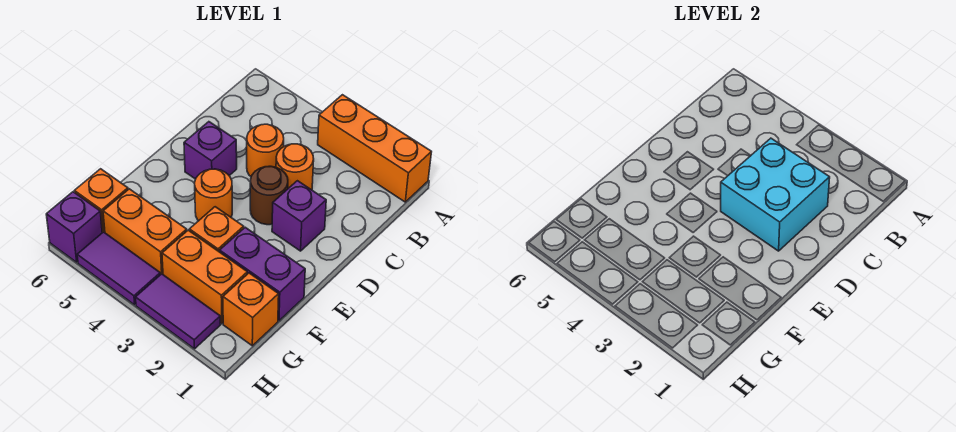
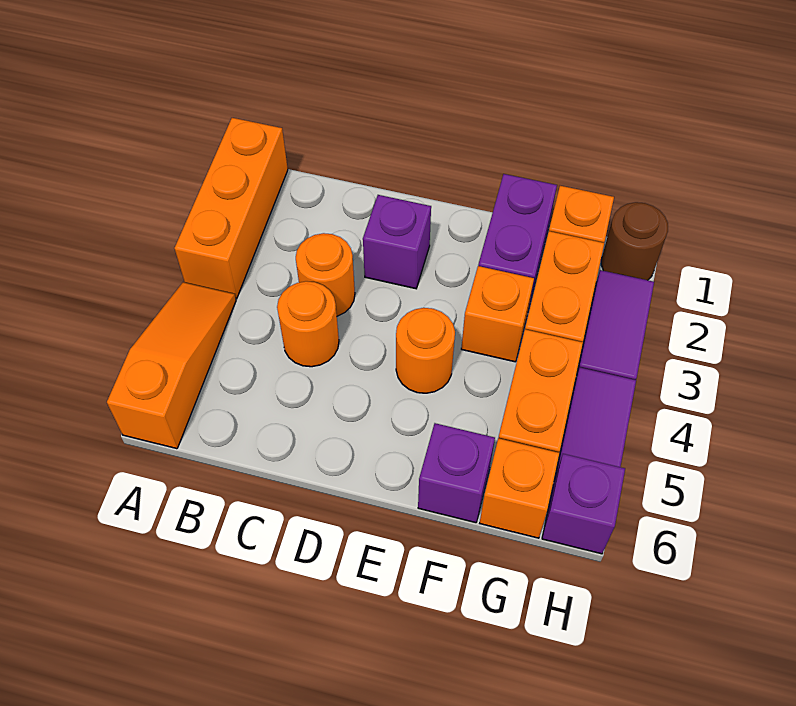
none -> orange 1x3 slope [107,282,236,449]
cyan 2x2 brick [721,138,830,251] -> none
brown 1x1 round brick [250,166,288,225] -> brown 1x1 round brick moved to [601,202,668,280]
purple 1x1 brick [184,122,237,179] -> purple 1x1 brick moved to [418,423,495,523]

